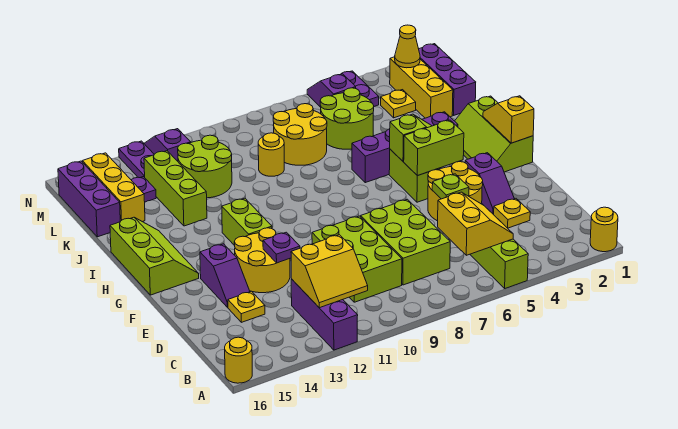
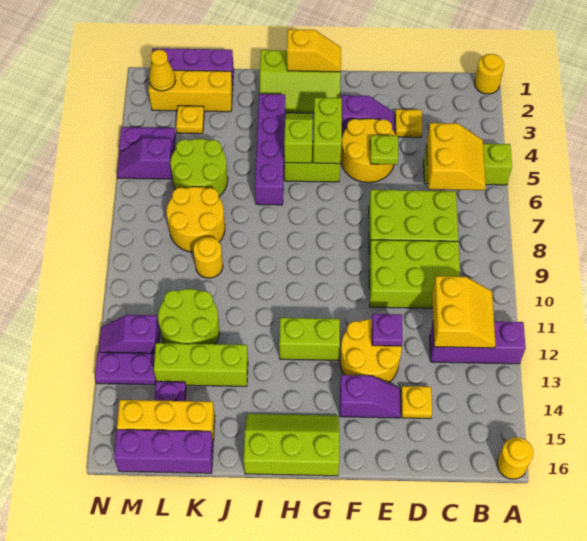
yellow 2x2 slope [438,192,513,255] -> yellow 2x2 slope turned to [427,123,486,190]
yellow 1x2 slope [483,96,534,143] -> yellow 1x2 slope turned to [287,29,341,72]

